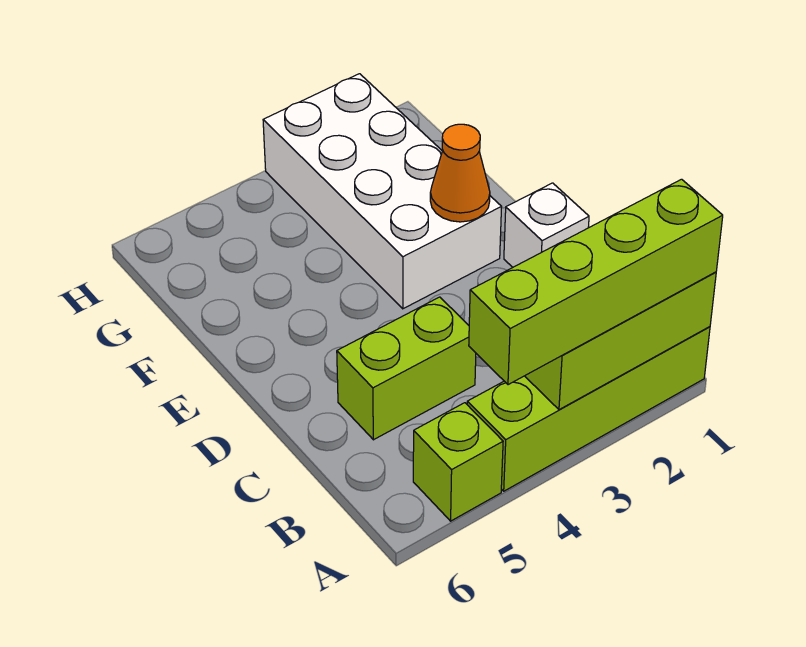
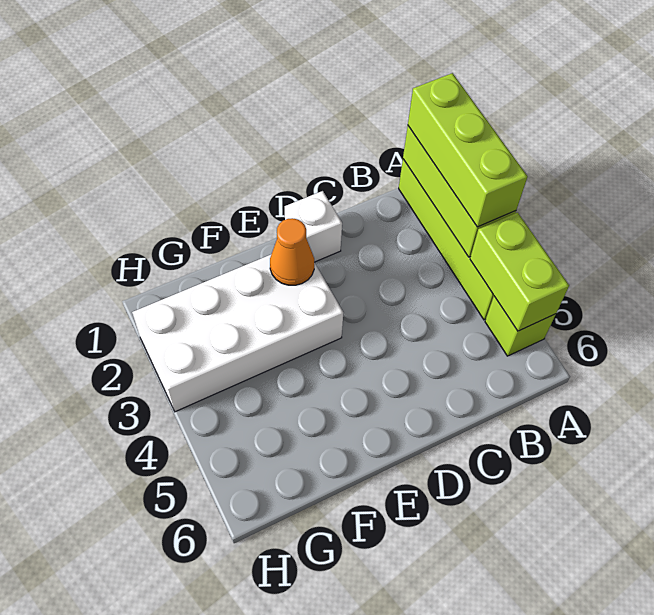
lime 1x4 brick [469,179,723,385] -> lime 1x3 brick [408,73,528,227]
lime 1x2 brick [337,297,476,440] -> lime 1x2 brick moved to [470,212,569,331]

